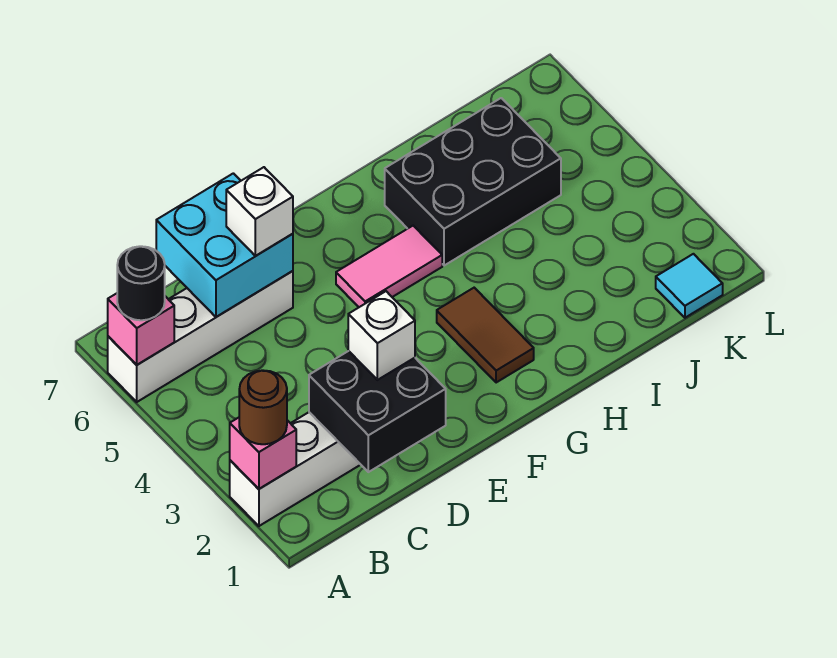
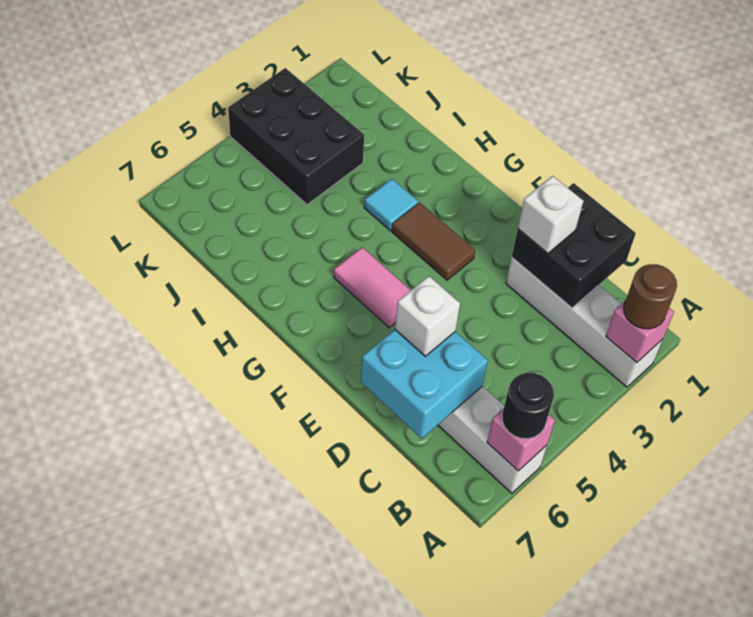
brown 1x2 tile [437,288,534,383] -> brown 1x2 tile turned to [392,202,475,280]
black 2x3 brick [385,98,561,266] -> black 2x3 brick moved to [228,68,364,205]
cyan 1x1 tile [656,254,723,318] -> cyan 1x1 tile moved to [364,179,418,231]

